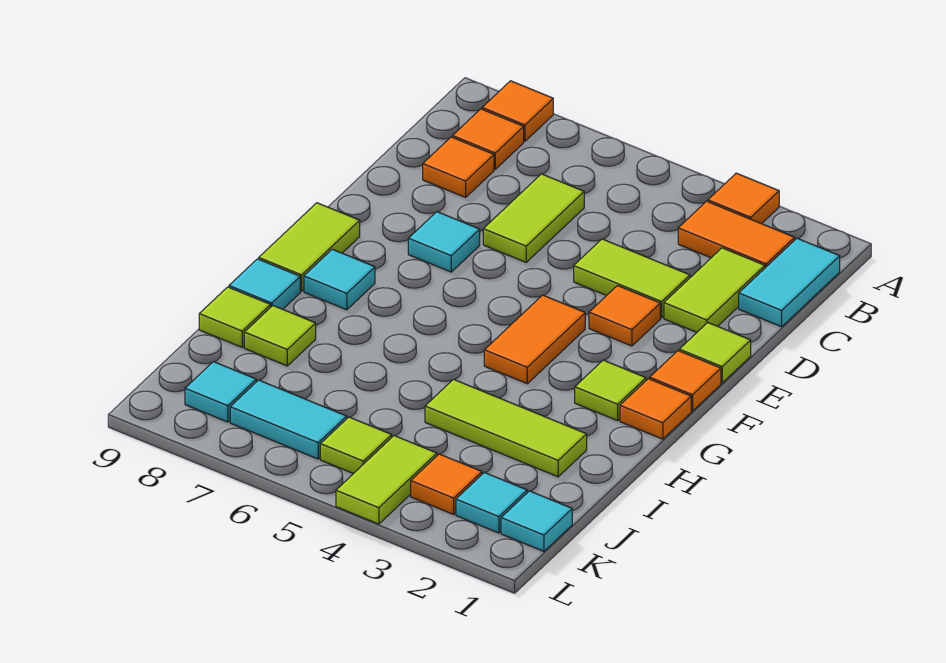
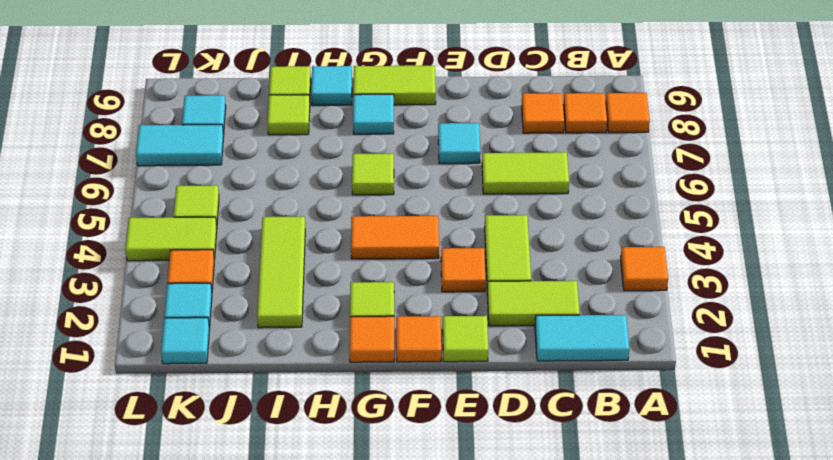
orange 1x2 tile [678,201,795,268] -> none
none -> lime 1x1 tile [352,154,394,195]
cyan 1x2 tile [230,380,347,459] -> cyan 1x2 tile turned to [136,125,224,166]

